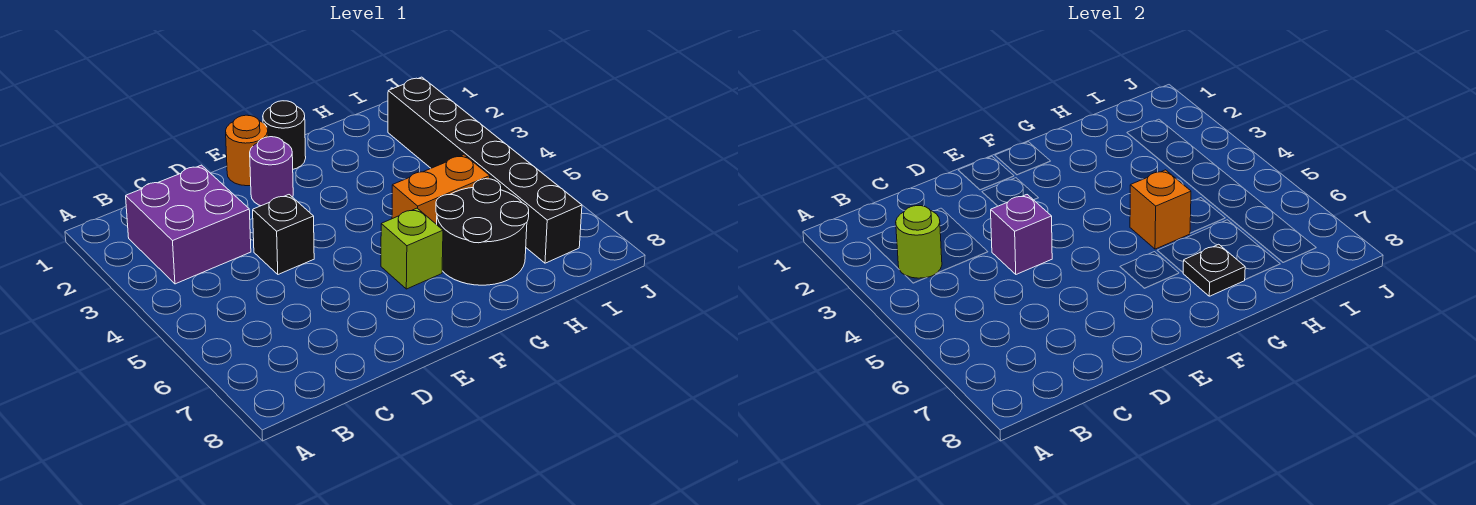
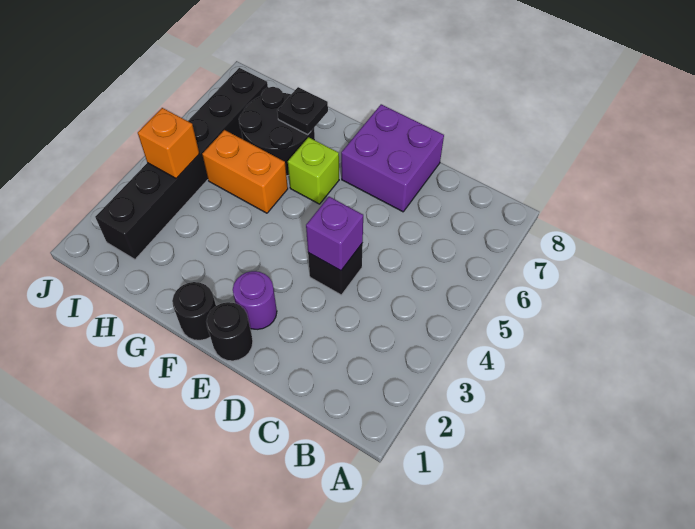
purple 2x2 brick [126,165,251,284] -> purple 2x2 brick moved to [341,104,444,212]
lime 1x1 round brick [896,206,942,278] -> none
orange 1x1 round brick [226,115,268,186] -> black 1x1 round brick [206,302,253,361]
orange 1x1 brick [1130,170,1191,249] -> orange 1x1 brick moved to [138,108,199,178]

